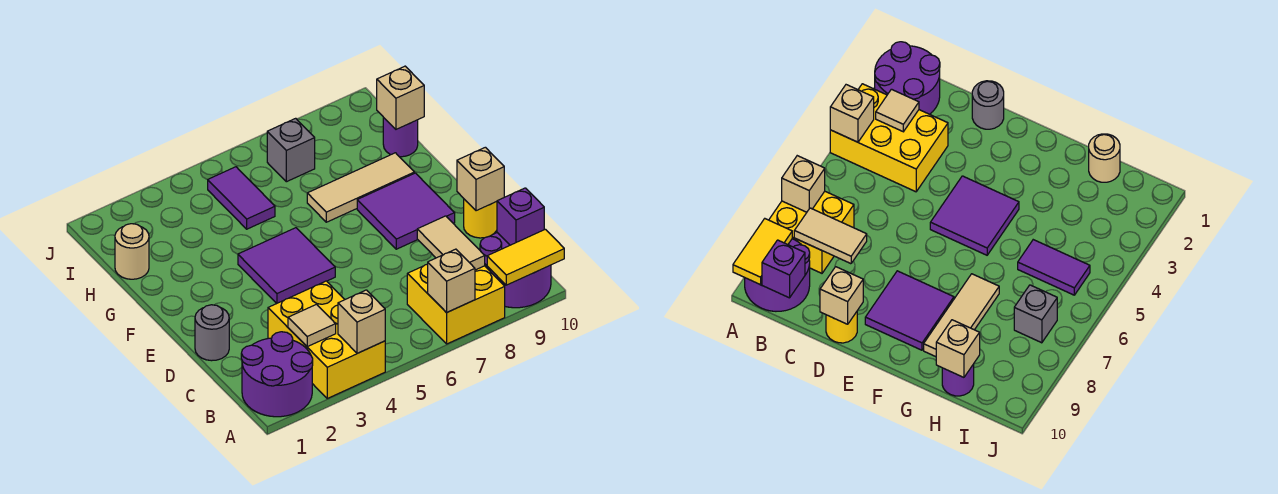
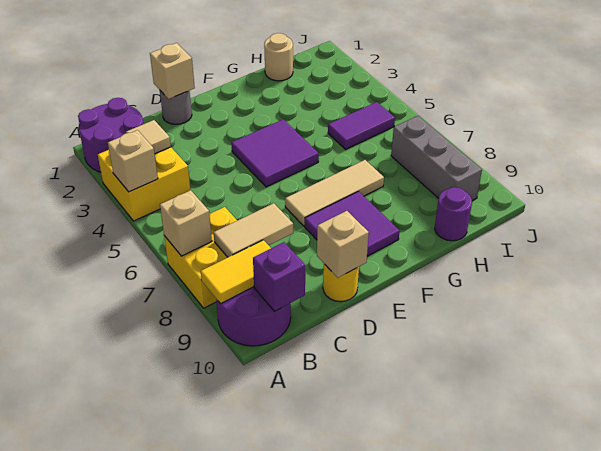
yellow 2x3 brick [268,281,385,398] -> yellow 2x2 brick [98,147,190,221]
yellow 1x2 tile [487,229,564,285] -> yellow 1x2 tile turned to [201,240,271,304]
tan 1x3 tile [307,153,414,222] -> tan 1x3 tile turned to [285,160,384,226]
tan 1x1 brick [377,66,424,129] -> tan 1x1 brick moved to [150,43,195,99]
grey 1x1 brick [267,118,315,182] -> grey 1x3 brick [391,116,482,201]

